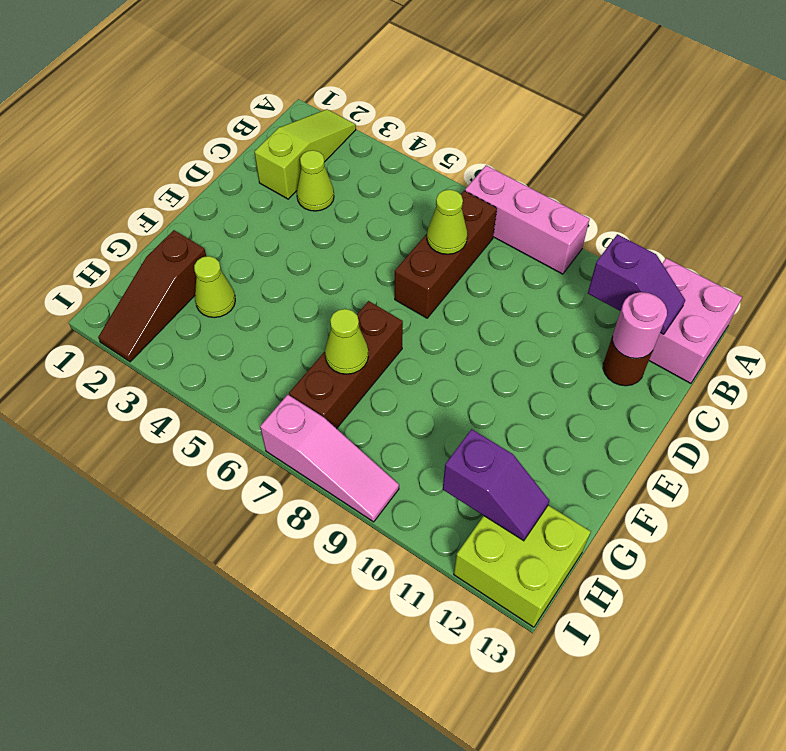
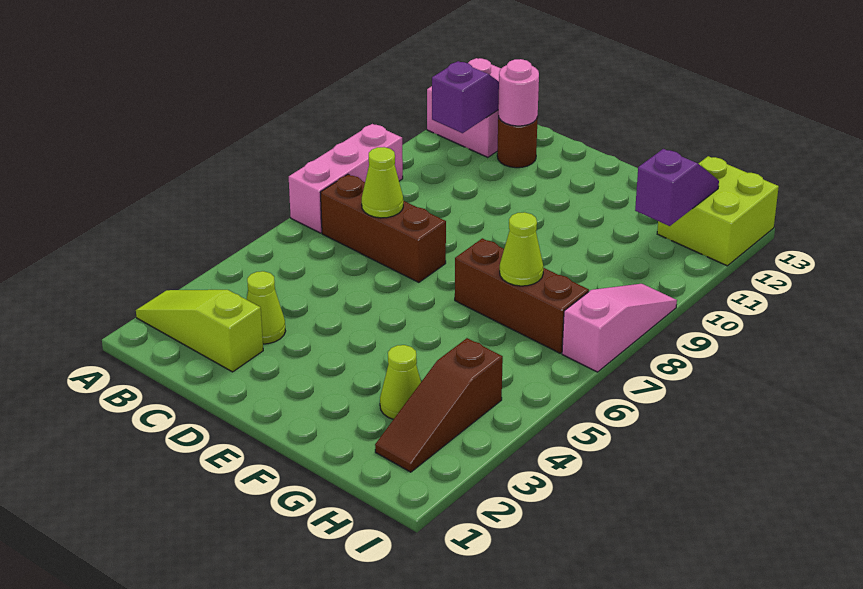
brown 1x3 slope [98,230,206,362] -> brown 1x3 slope turned to [375,338,503,472]

